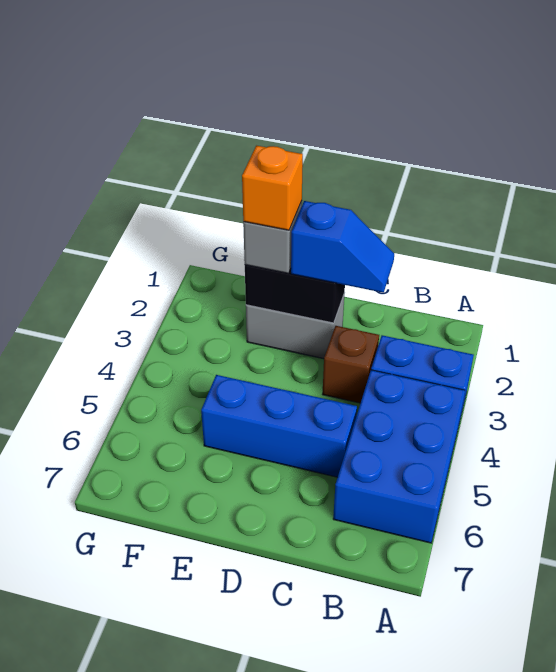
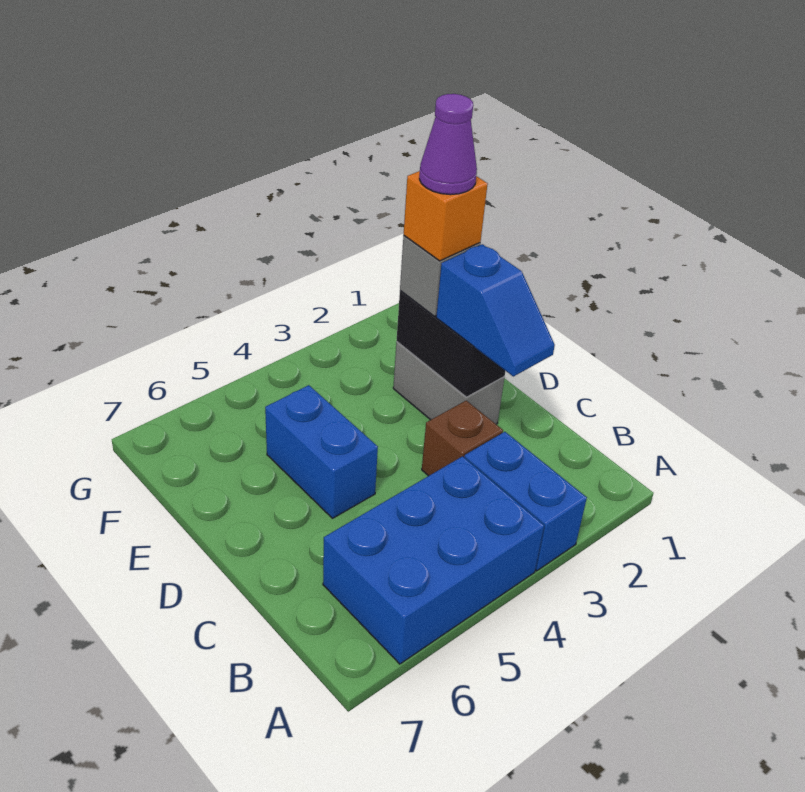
blue 1x3 brick [201,375,357,477] -> blue 1x2 brick [265,385,378,518]
none -> purple 1x1 cone [419,94,477,195]

